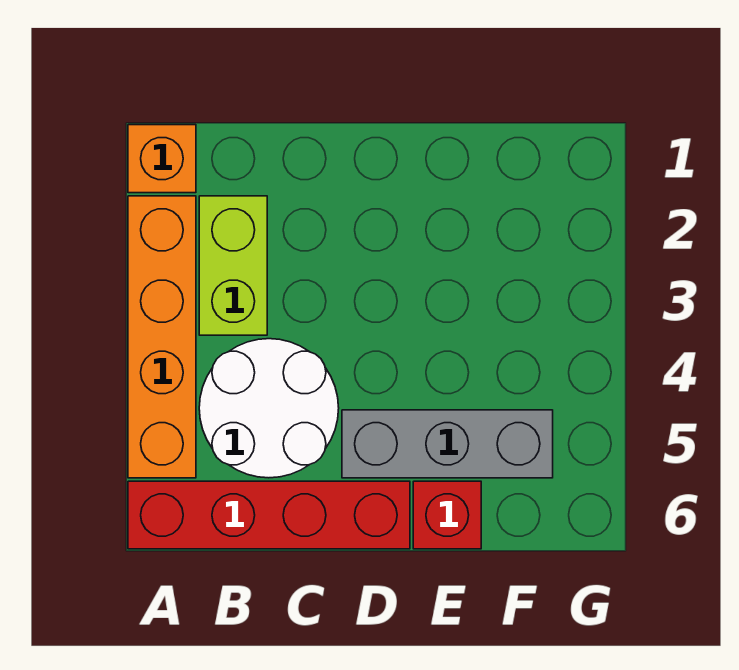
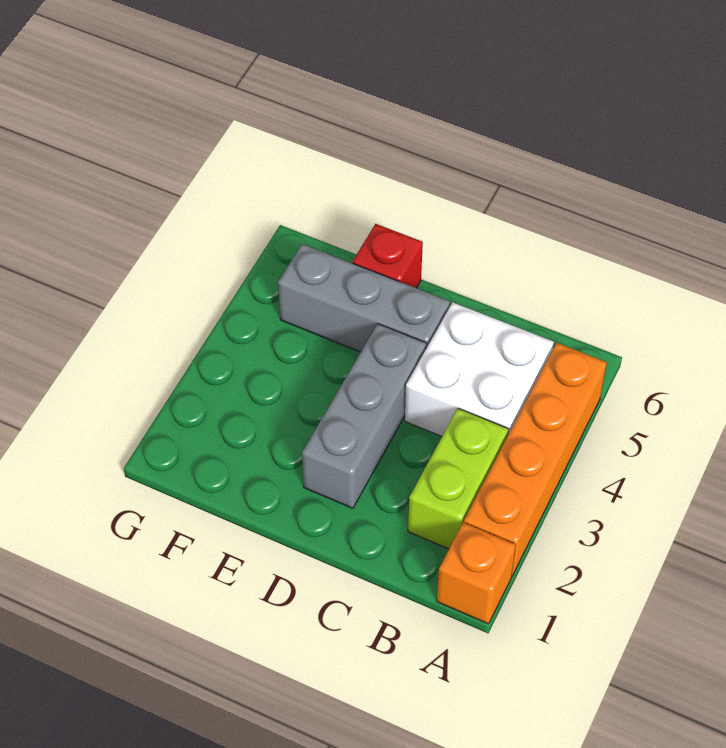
red 1x4 brick [128,481,410,549] -> none
white 2x2 round brick [199,339,339,478] -> white 2x2 brick [405,302,554,436]
none -> grey 1x3 brick [302,324,426,508]

